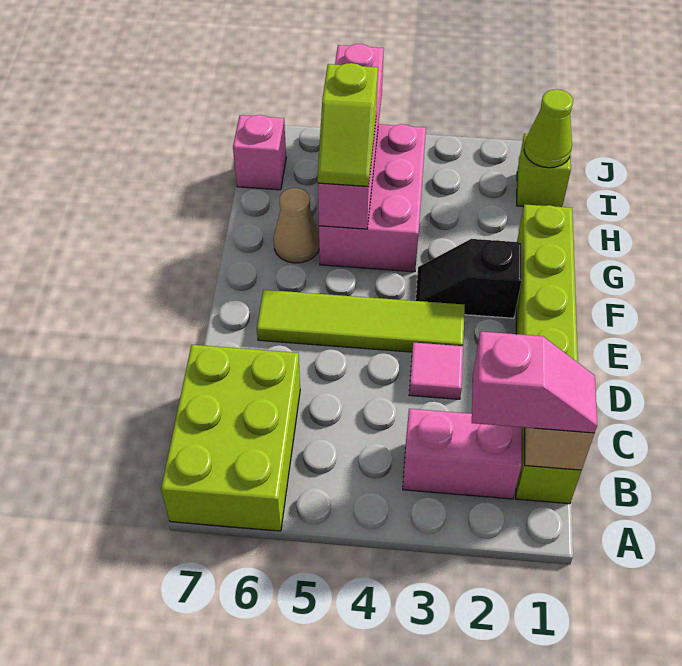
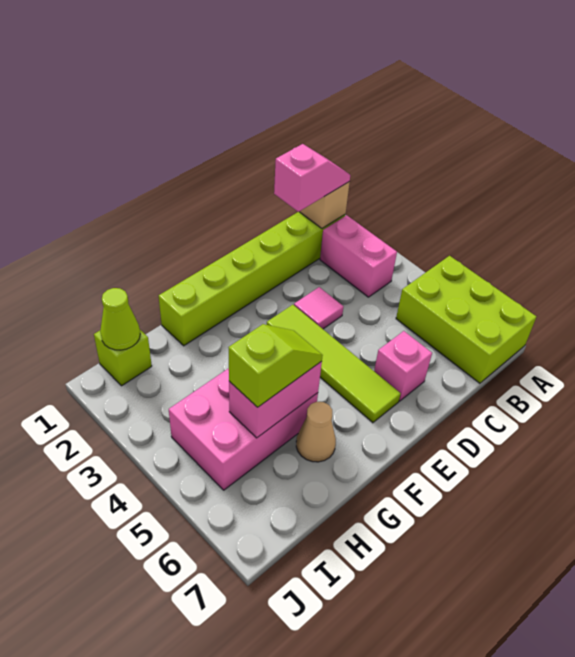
lime 2x3 brick [161,345,300,531] -> lime 2x3 brick turned to [396,256,536,383]
pink 1x2 slope [472,332,597,433] -> pink 1x2 slope turned to [274,144,350,212]
black 1x2 slope [416,239,522,318] -> none
pink 1x4 brick [318,44,384,229] -> pink 1x2 brick [229,361,322,438]
pink 1x1 brick [233,115,286,190] -> pink 1x1 brick moved to [374,331,432,401]

